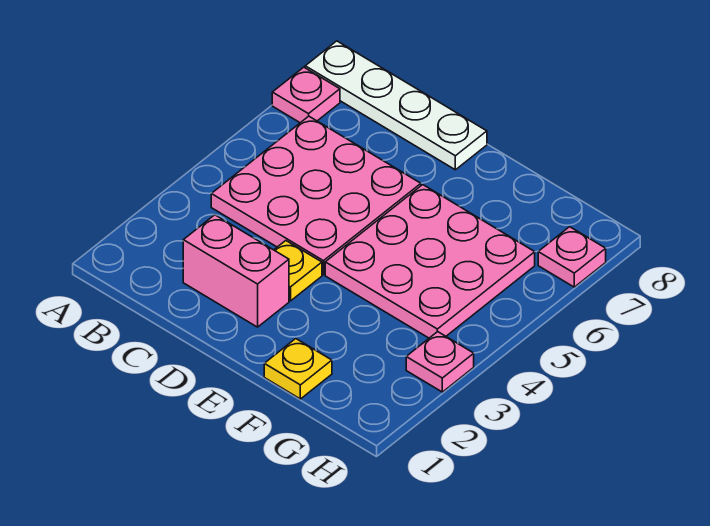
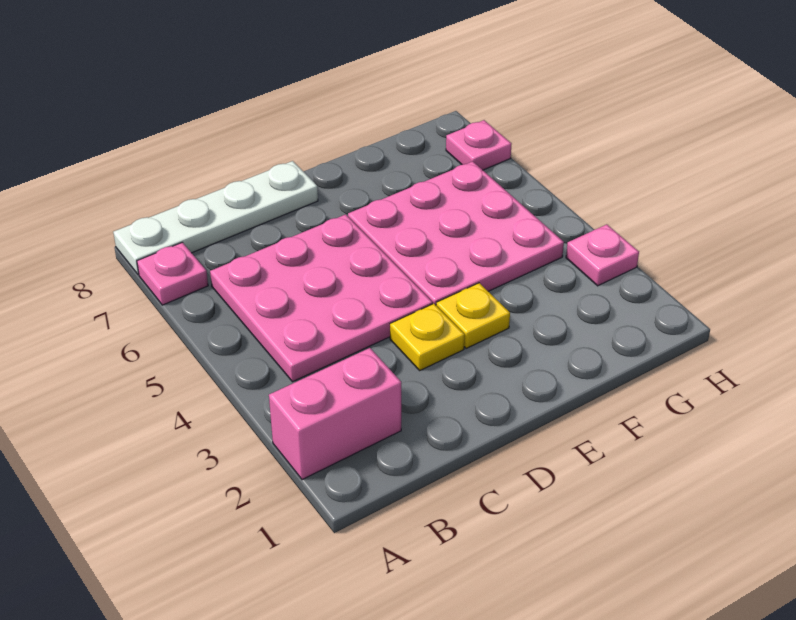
pink 1x2 brick [183,215,289,327] -> pink 1x2 brick moved to [269,348,401,480]
yellow 1x1 plate [264,339,332,399] -> yellow 1x1 plate moved to [436,283,510,349]

